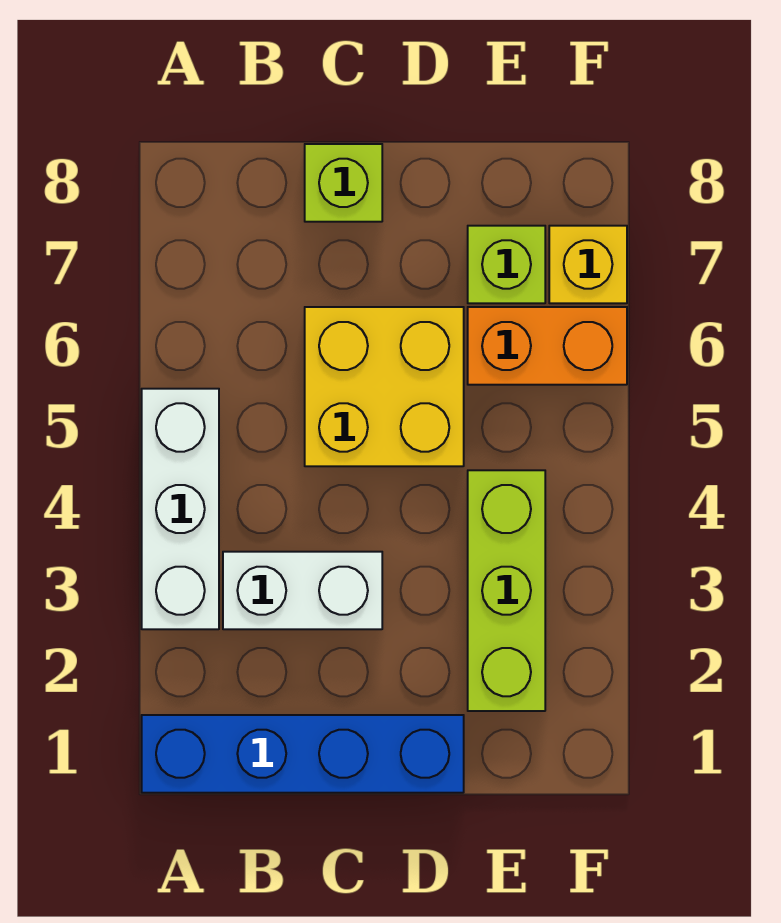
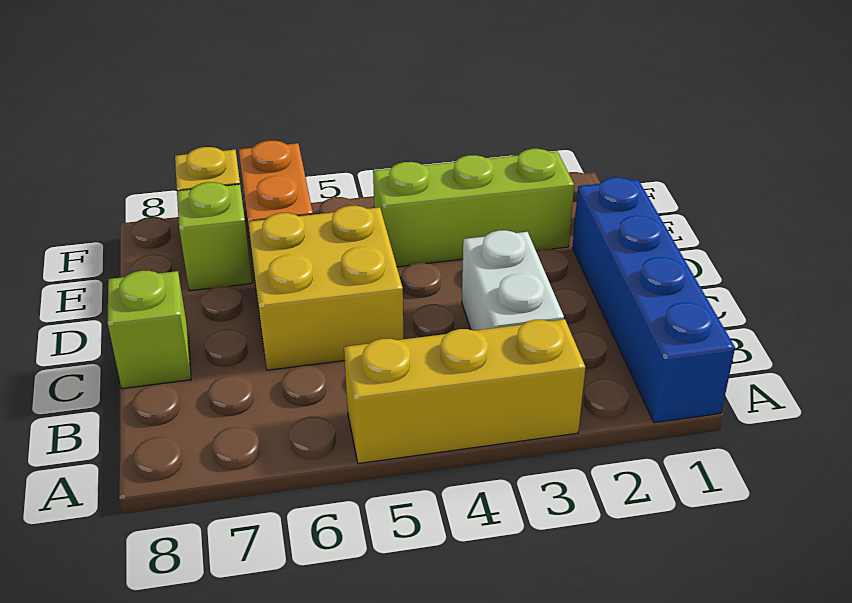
white 1x3 brick [142,389,219,629] -> yellow 1x3 brick [344,319,586,464]

